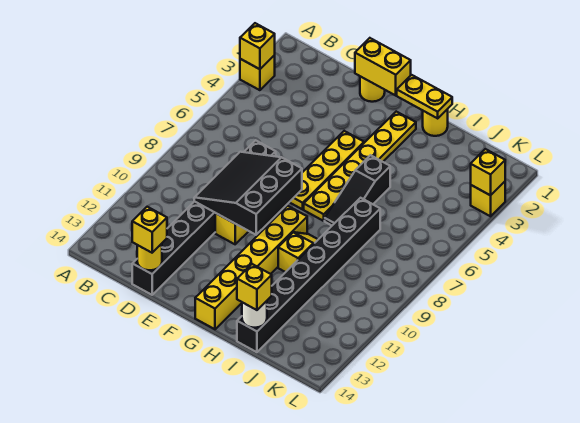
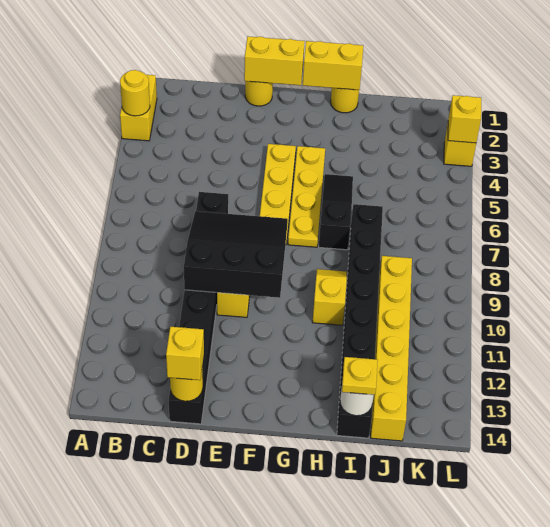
yellow 1x1 brick [240,55,275,90] -> yellow 1x2 brick [120,75,157,141]
yellow 1x1 brick [240,23,275,69] -> yellow 1x1 round brick [120,70,150,116]
black 3x3 slope [194,152,302,235] -> black 3x3 slope turned to [184,211,288,298]
yellow 1x2 plate [397,75,452,118] -> yellow 1x2 brick [303,41,363,90]
yellow 1x6 plate [304,112,416,221] -> yellow 1x4 plate [288,146,325,247]
yellow 1x6 brick [195,206,307,329] -> yellow 1x6 brick moved to [371,256,412,441]
black 1x3 slope [325,155,390,225] -> black 1x3 slope turned to [319,174,353,250]
yellow 1x1 brick [237,264,272,310] -> yellow 1x1 plate [342,357,378,395]

